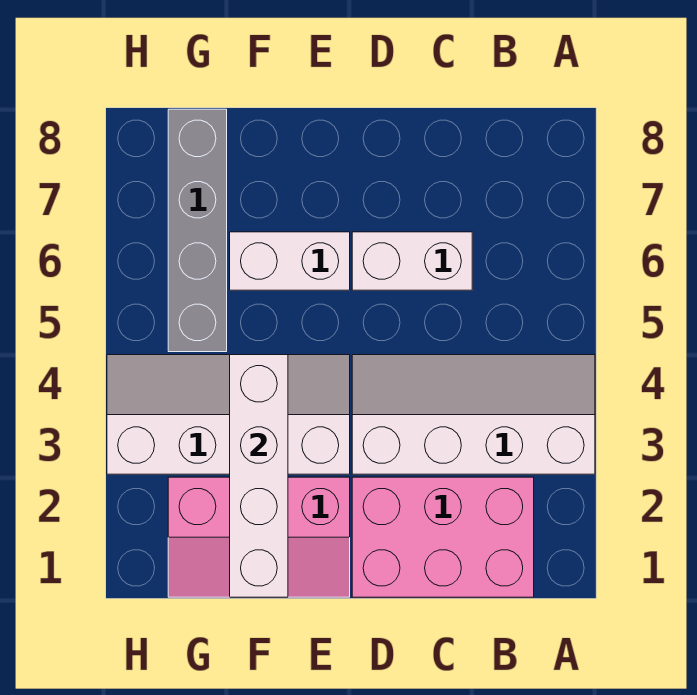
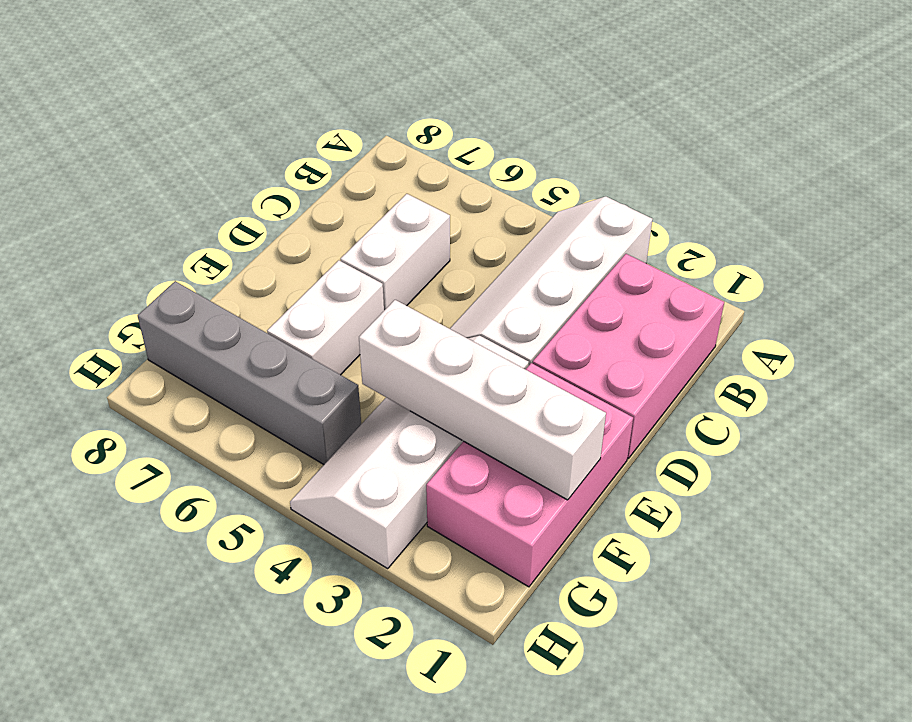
pink 2x3 slope [168,477,350,597] -> pink 2x3 brick [426,363,633,587]

